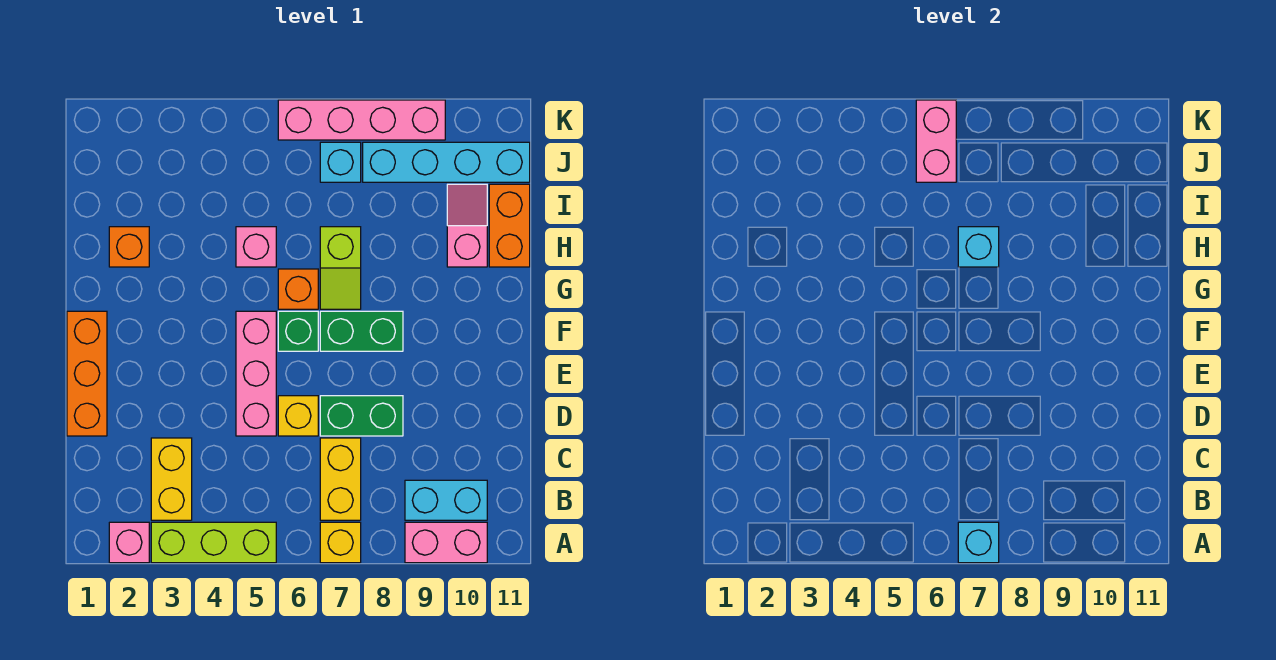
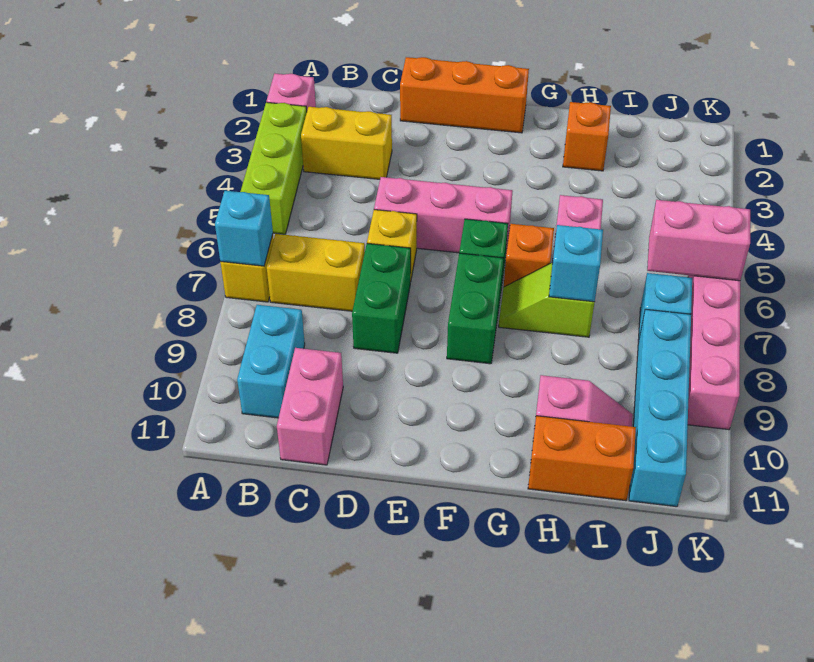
pink 1x2 brick [405,522,487,563] -> pink 1x2 brick moved to [277,348,343,465]

